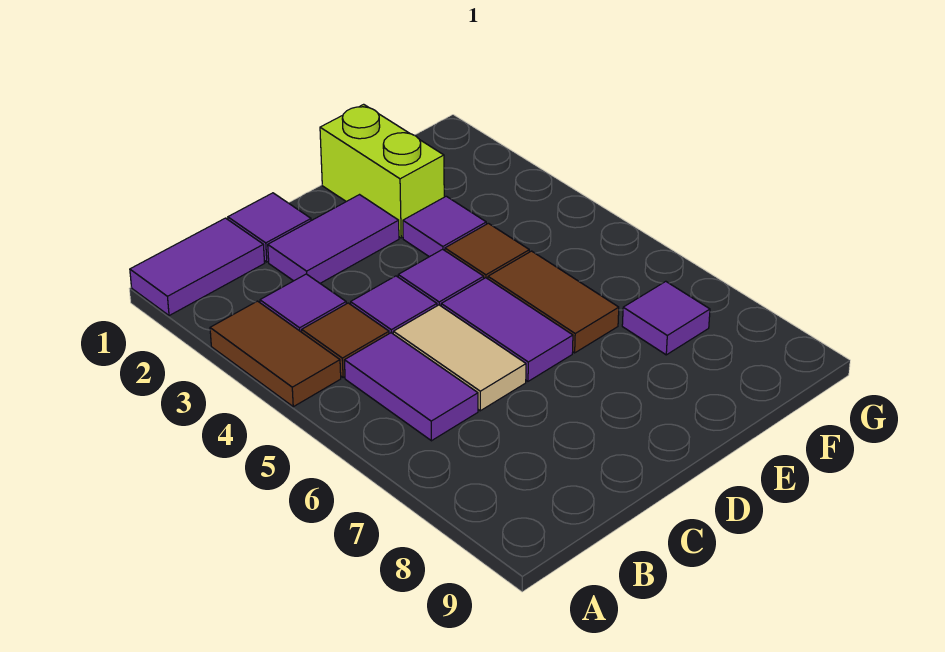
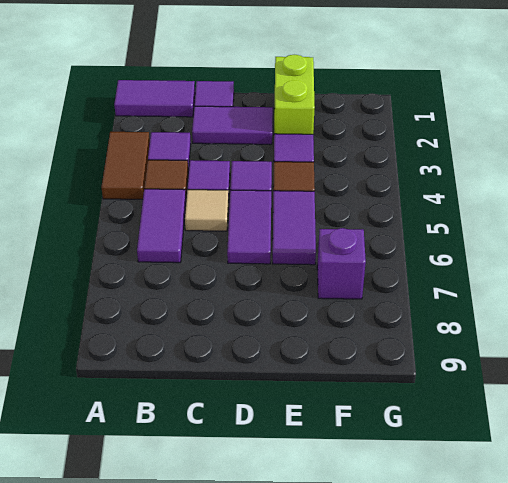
tan 1x2 tile [393,305,526,411] -> tan 1x1 tile [185,190,229,231]
brown 1x2 tile [488,251,619,353] -> purple 1x2 tile [273,191,316,265]
purple 1x1 tile [622,281,710,355] -> purple 1x1 brick [317,228,366,299]

